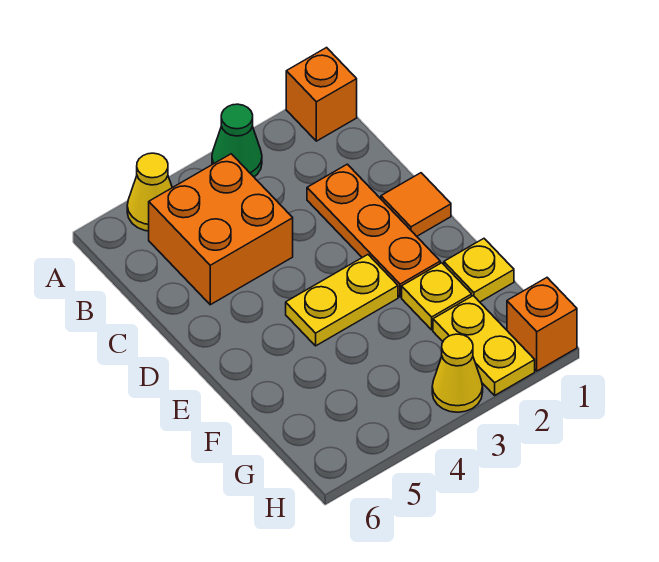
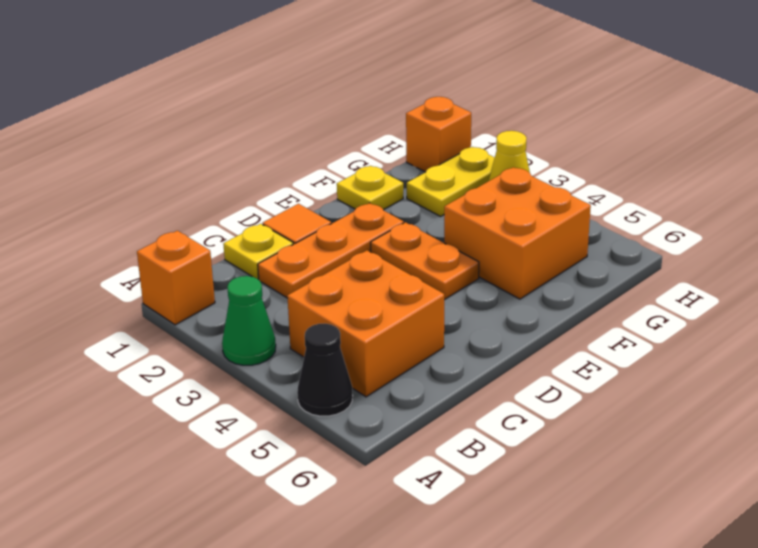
yellow 1x1 cone [127,153,172,231] -> black 1x1 cone [297,324,353,416]
yellow 1x2 plate [286,255,398,346] -> orange 1x2 plate [371,222,479,300]
yellow 1x1 plate [402,263,472,330] -> yellow 1x1 plate moved to [223,224,293,279]
none -> orange 2x2 brick [444,167,591,299]

